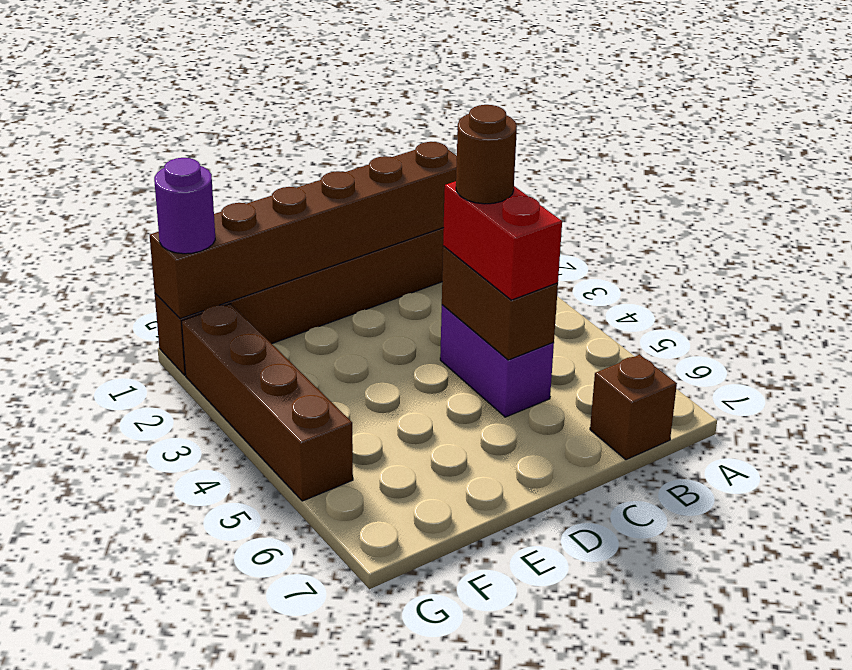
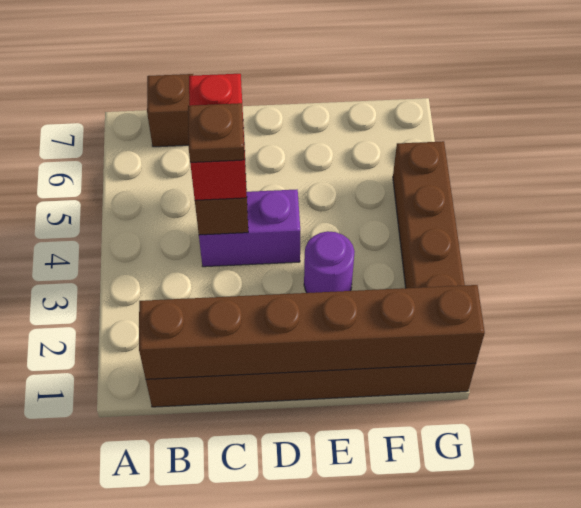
purple 1x2 brick [440,305,554,417] -> purple 1x2 brick turned to [199,190,300,267]
brown 1x1 round brick [456,105,517,204] -> brown 1x1 plate [188,103,244,162]
purple 1x1 round brick [154,158,215,254] -> purple 1x1 round brick moved to [304,231,355,293]

